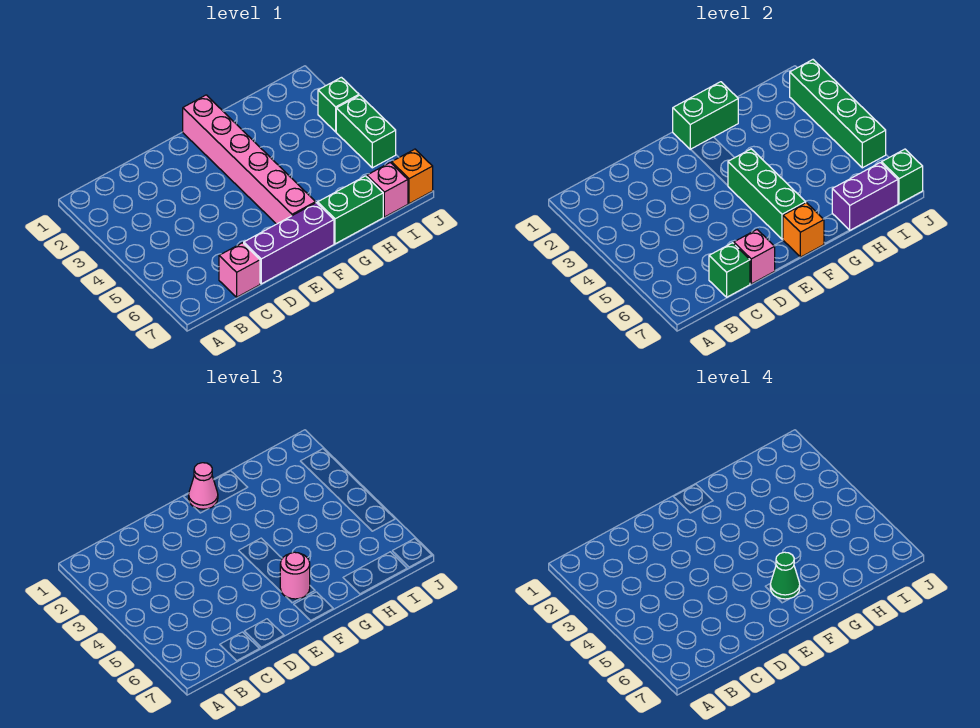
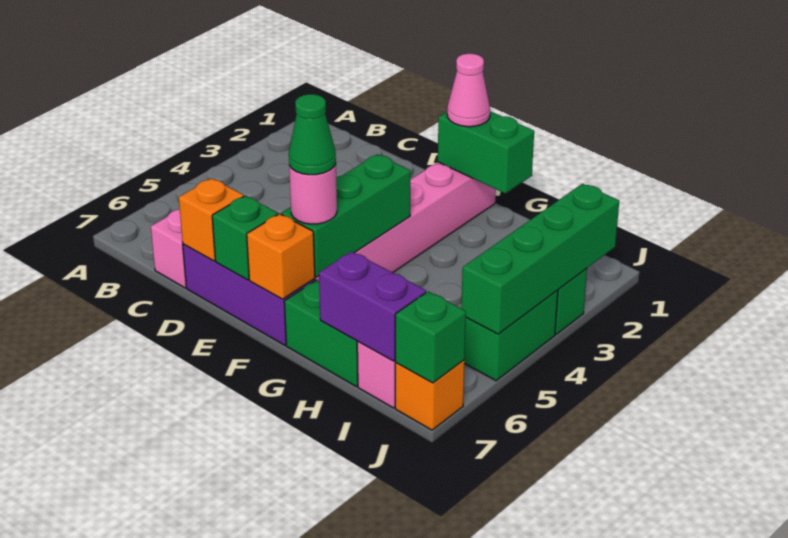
green 1x1 brick [709,243,750,297] -> green 1x1 brick moved to [212,196,278,280]
pink 1x1 brick [734,230,775,284] -> orange 1x1 brick [179,178,244,261]

